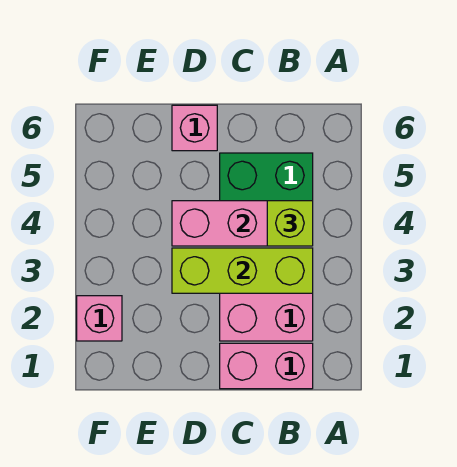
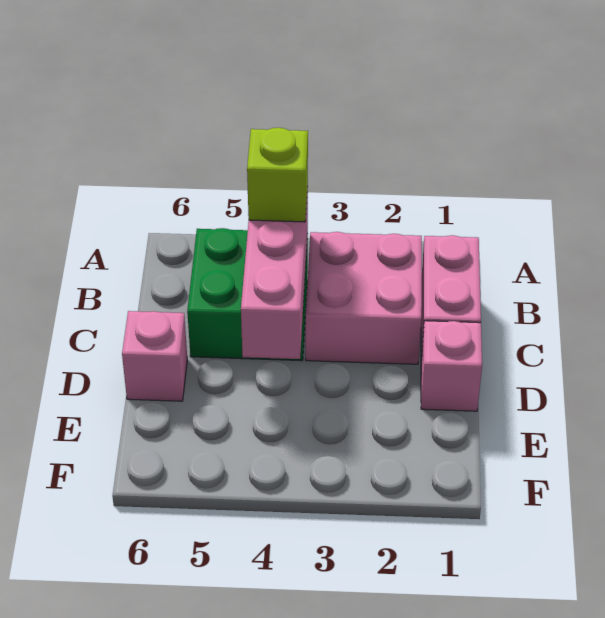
lime 1x3 brick [172,248,313,293] -> none
pink 1x1 brick [77,296,122,341] -> pink 1x1 brick moved to [421,321,482,411]

